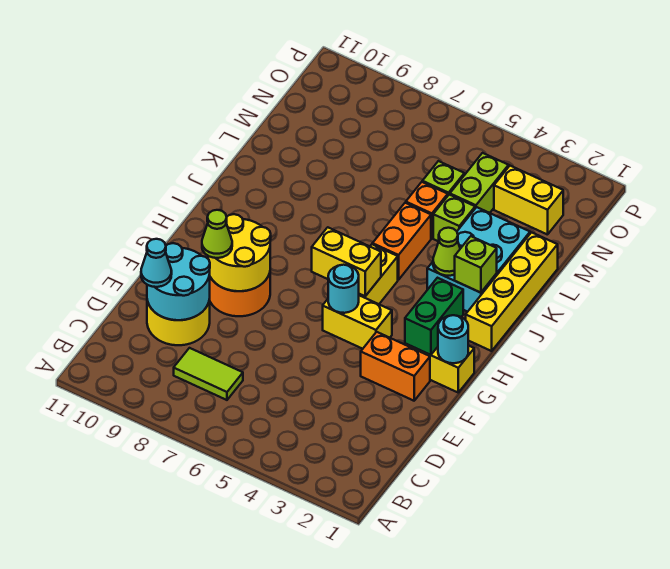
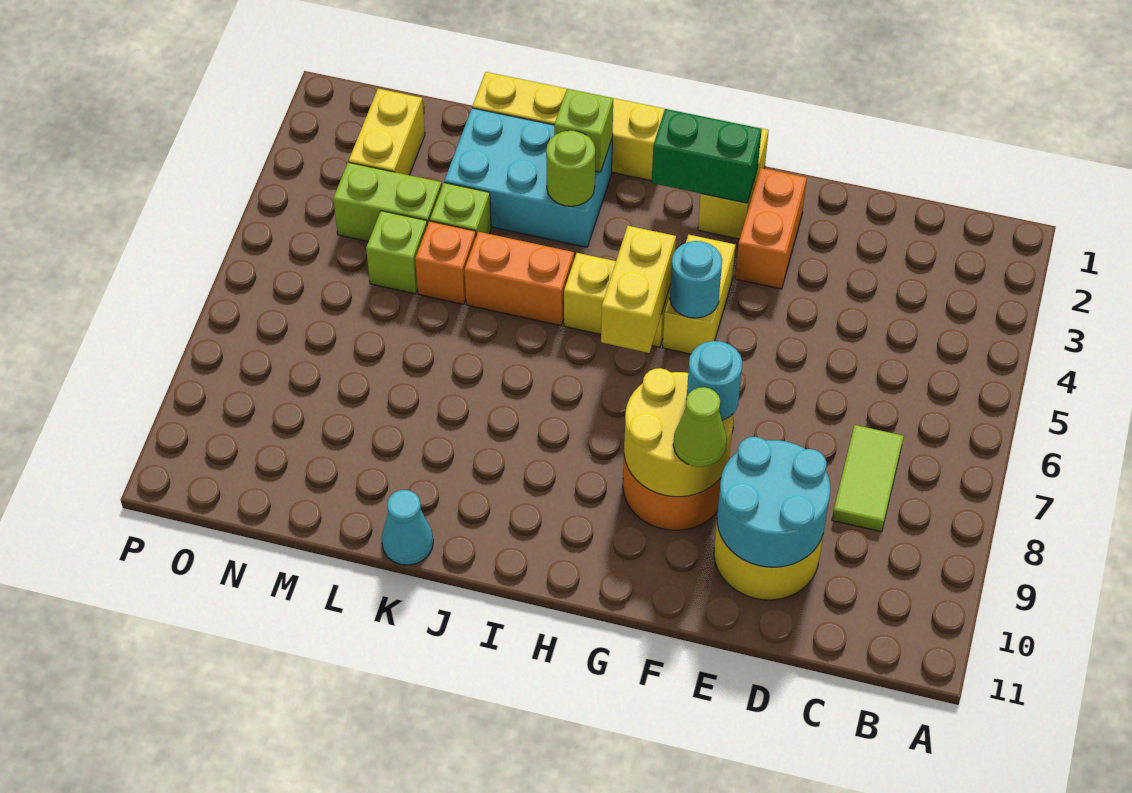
cyan 1x1 cone [141,239,172,287] -> cyan 1x1 cone moved to [382,490,433,565]
cyan 1x1 round brick [438,315,468,363] -> cyan 1x1 round brick moved to [687,341,742,420]
lime 1x1 cone [433,228,460,276] -> lime 1x1 round brick [546,131,595,206]

